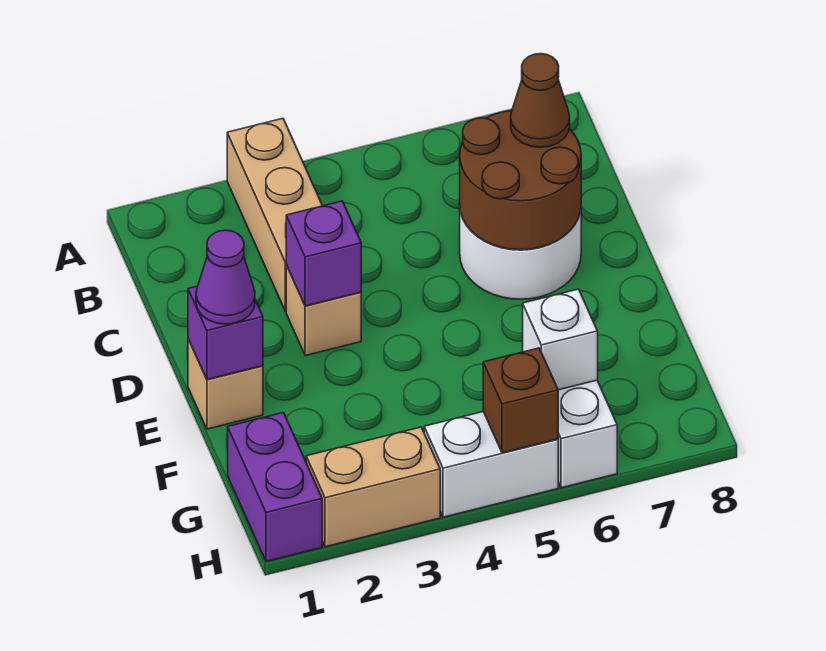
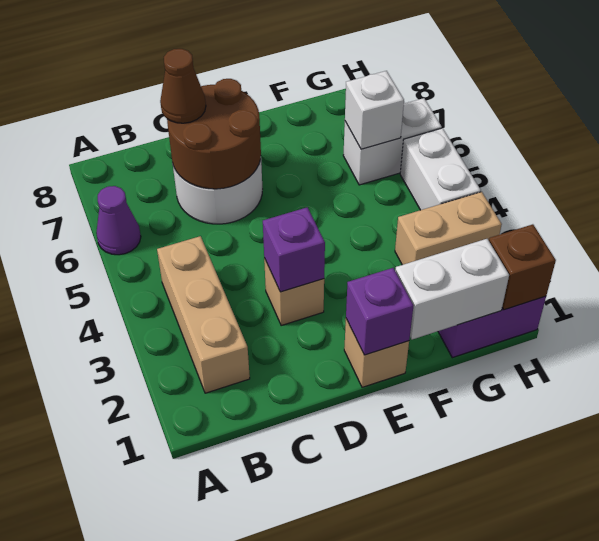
tan 1x3 brick [227,118,322,311] -> tan 1x3 brick turned to [157,236,250,393]
purple 1x1 cone [196,230,255,324] -> purple 1x1 cone moved to [96,186,141,255]
none -> white 1x2 brick [395,239,509,339]
tan 1x2 brick [306,427,440,547] -> tan 1x2 brick turned to [395,192,502,265]
brown 1x1 brick [483,348,558,453] -> brown 1x1 brick moved to [489,224,556,310]

